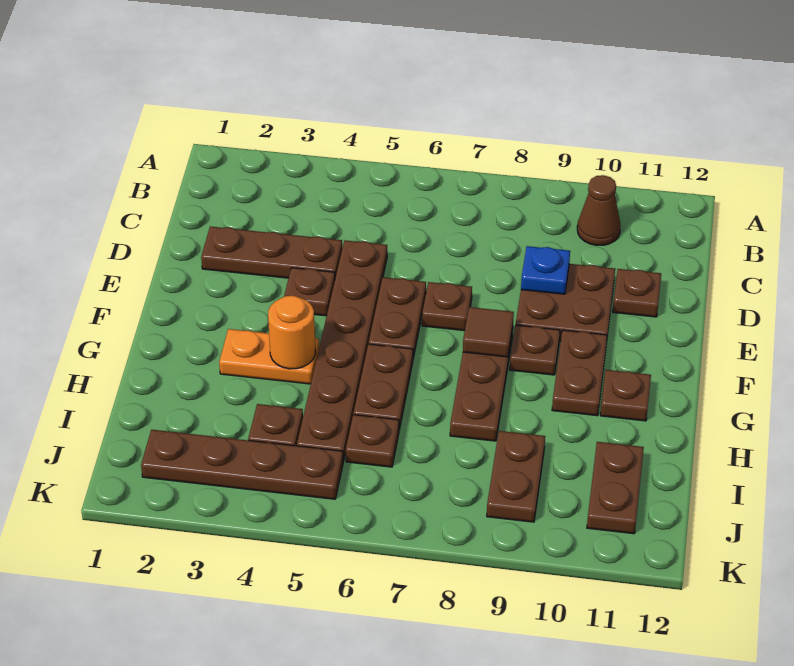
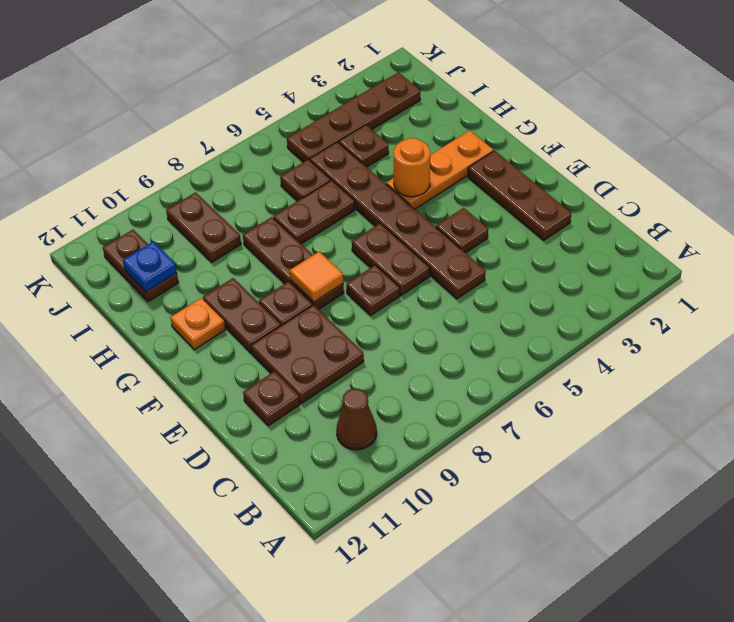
brown 1x3 plate [201,226,342,278] -> brown 1x3 plate turned to [468,151,571,240]
blue 1x1 plate [521,246,570,294] -> blue 1x1 plate moved to [123,241,177,292]
brown 1x1 tile [463,307,514,357] -> orange 1x1 tile [290,251,343,302]
orange 1x2 plate [219,329,319,384] -> orange 1x3 plate [386,130,493,209]
brown 1x2 plate [353,344,413,430] -> brown 1x2 plate turned to [273,180,355,244]
brown 1x1 plate [600,370,651,421] -> orange 1x1 plate [170,298,225,350]

